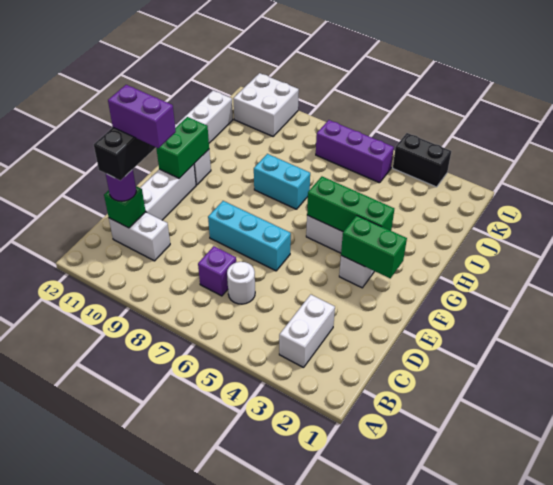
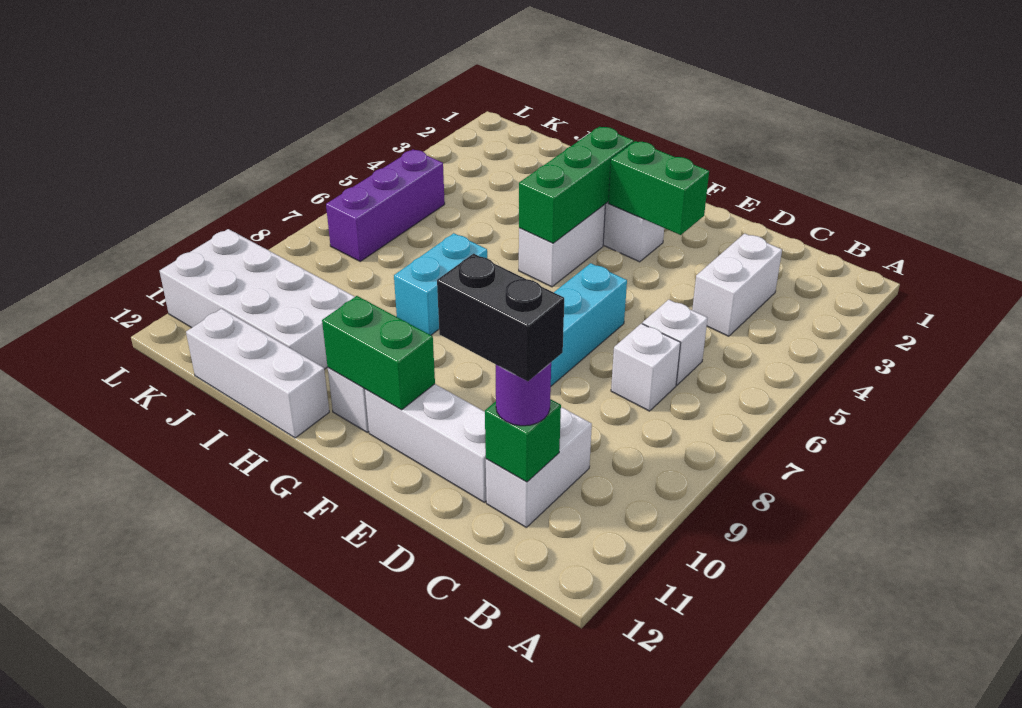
white 1x2 brick [279,295,335,368] -> white 1x2 brick turned to [692,233,782,336]
white 1x1 round brick [227,262,255,304] -> white 1x1 brick [642,300,708,385]
purple 1x1 brick [198,246,236,296] -> white 1x1 brick [611,323,680,411]
purple 1x2 brick [108,85,176,148] -> none
green 1x2 brick [341,216,407,278] -> green 1x2 brick turned to [608,141,709,235]
white 2x2 brick [233,73,299,136] -> white 2x4 brick [160,229,355,369]
black 1x2 brick [393,133,451,187] -> none

